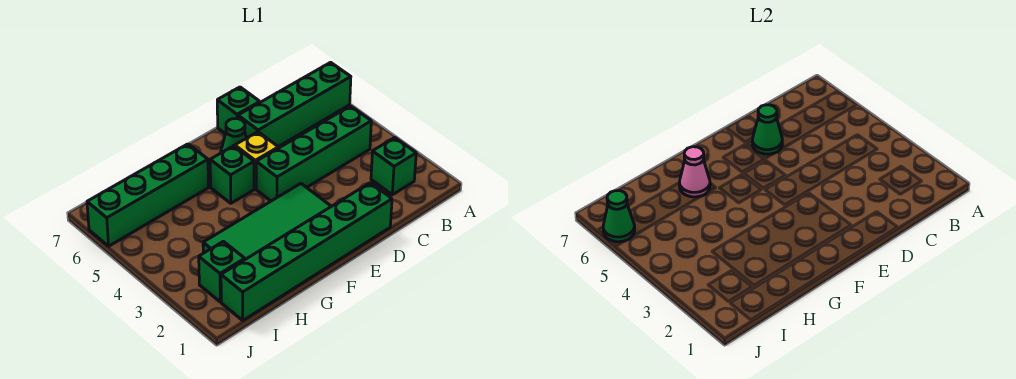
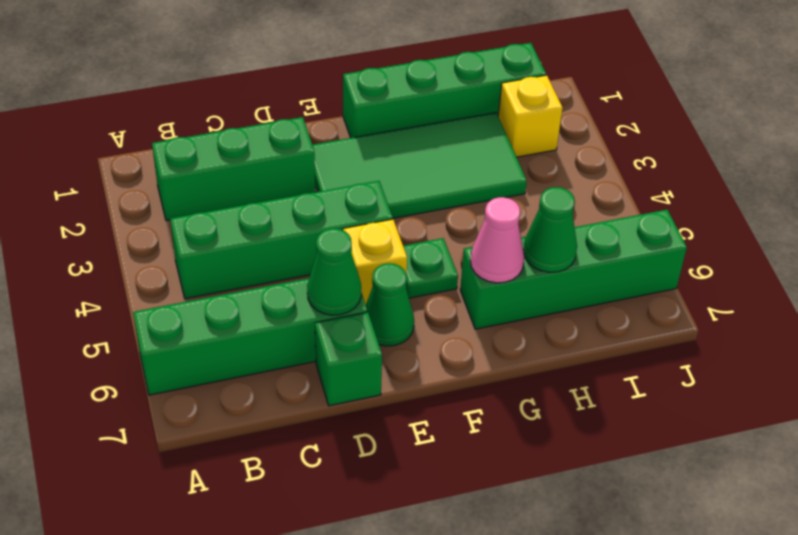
green 1x1 brick [371,138,416,195] -> green 1x3 brick [152,117,315,221]
green 1x6 brick [221,183,392,320] -> green 1x4 brick [343,43,546,138]
green 1x1 brick [210,146,254,203] -> green 1x1 plate [403,238,458,298]
green 1x1 brick [199,241,245,302] -> yellow 1x1 brick [498,75,563,157]
green 1x1 cone [603,191,635,242] -> green 1x1 cone moved to [523,187,577,272]

